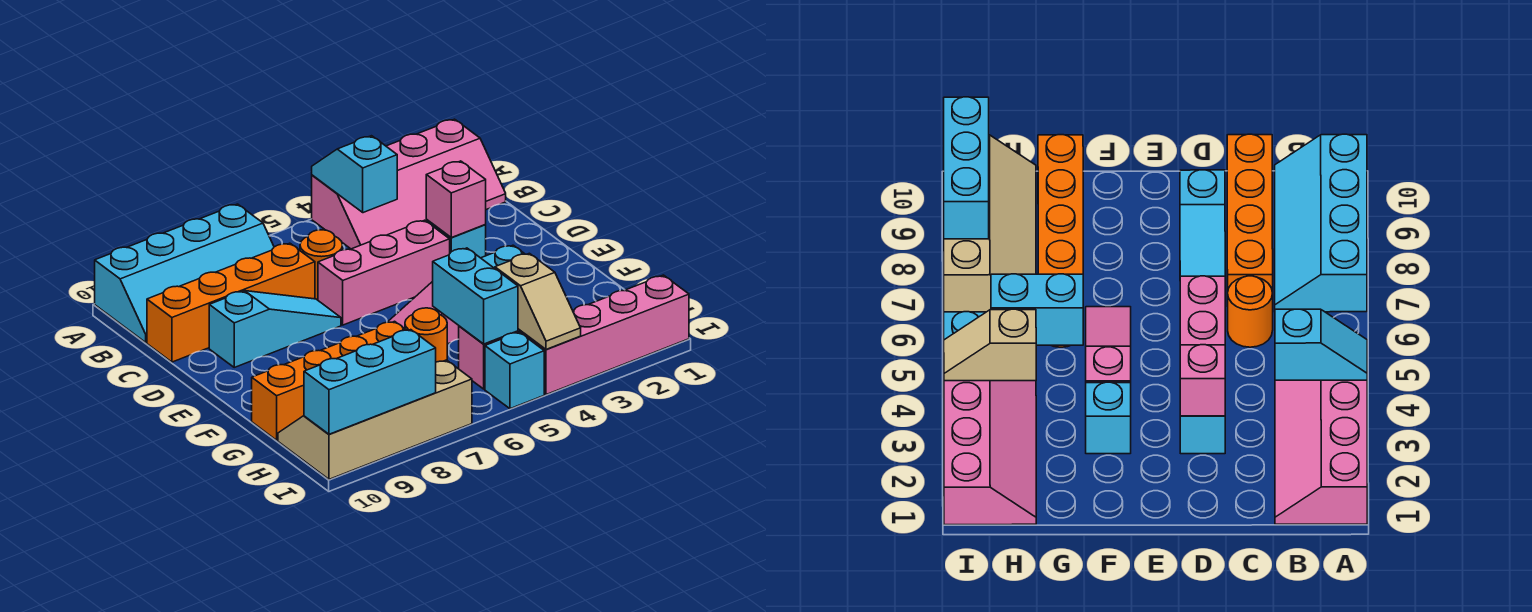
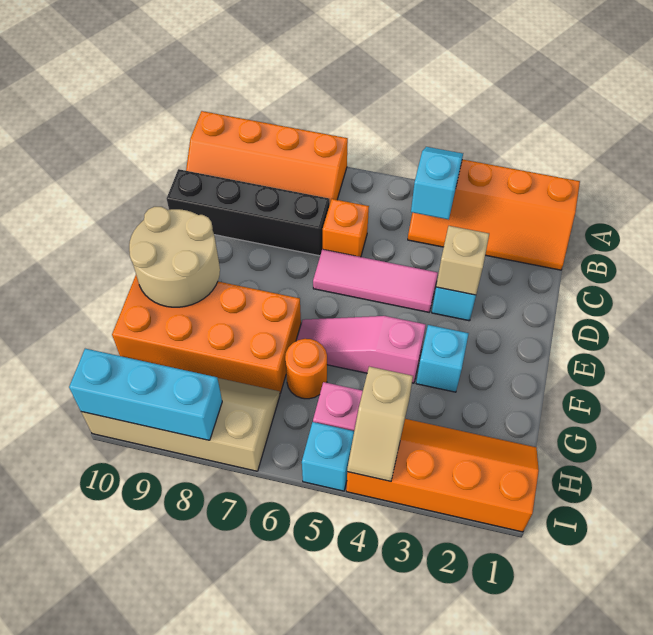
pink 2x4 slope [312,119,506,249] -> orange 2x4 slope [408,159,580,270]
cyan 2x4 slope [95,204,274,342] -> orange 2x4 slope [186,111,348,202]
orange 1x1 round brick [300,230,343,300] -> orange 1x1 brick [323,199,369,257]
orange 1x4 brick [147,243,315,362] -> black 1x4 brick [167,169,330,256]
pink 1x1 brick [426,161,486,238] -> tan 1x1 brick [436,226,489,295]
pink 1x3 brick [318,220,450,325] -> pink 1x3 tile [313,249,438,312]
cyan 1x3 slope [209,291,341,367] -> none
none -> tan 2x2 round brick [129,207,220,307]
cyan 1x2 brick [433,248,518,344] -> none
orange 1x4 brick [252,321,406,440] -> orange 2x4 brick [112,276,301,393]
pink 2x4 slope [520,275,689,395] -> orange 2x4 slope [346,419,539,532]

